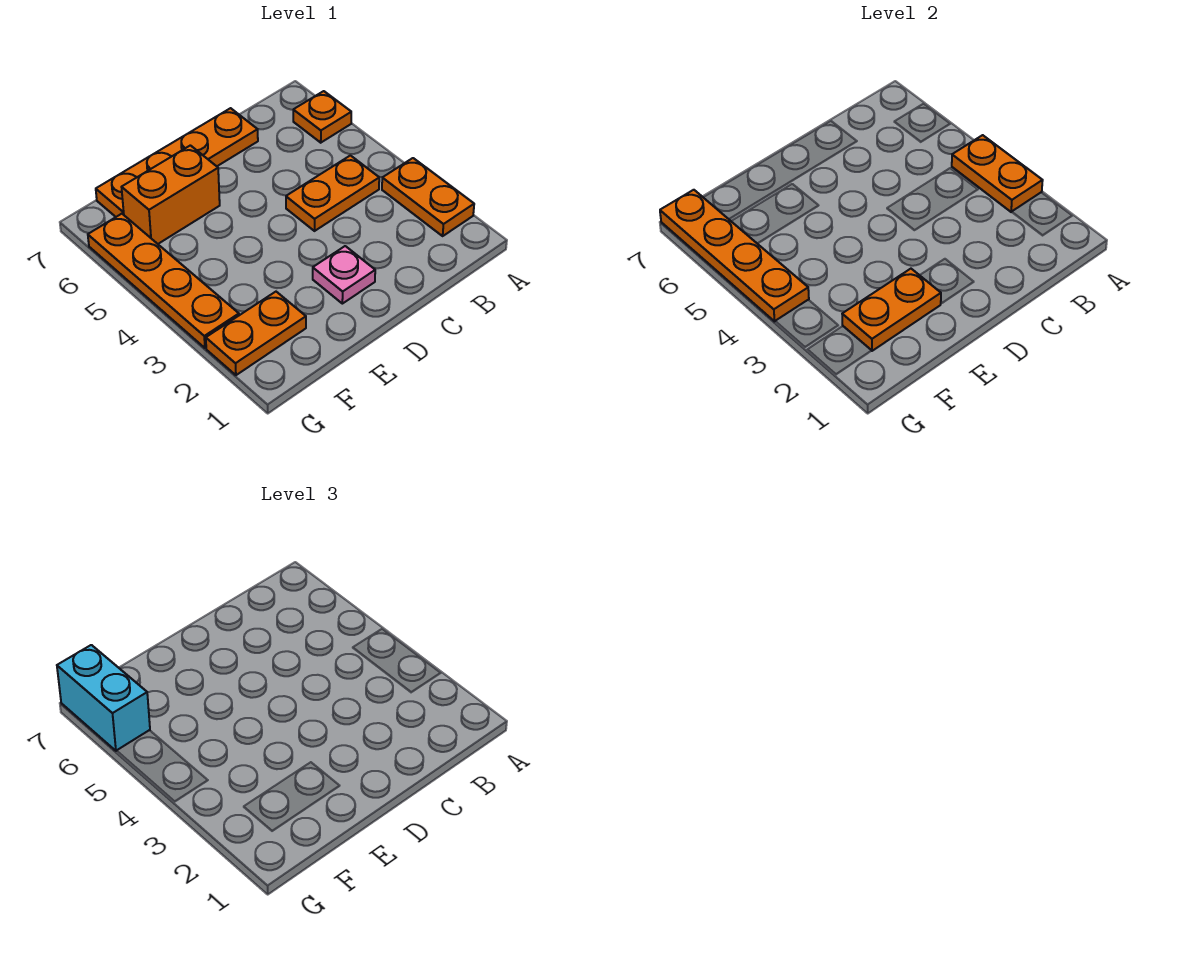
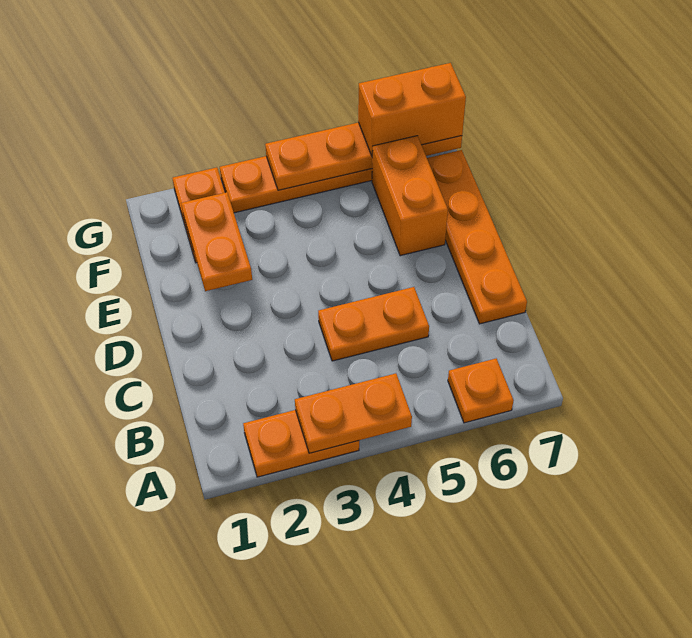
orange 1x2 plate [286,156,379,231] -> orange 1x2 plate turned to [318,287,429,361]
pink 1x1 plate [313,246,375,304] -> none
cyan 1x2 brick [57,645,150,751] -> orange 1x2 brick [358,63,466,156]

